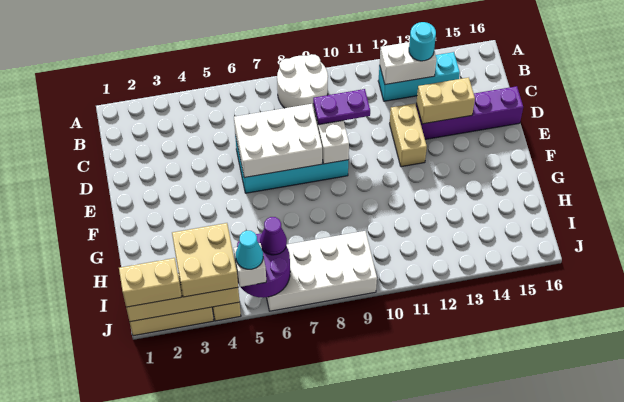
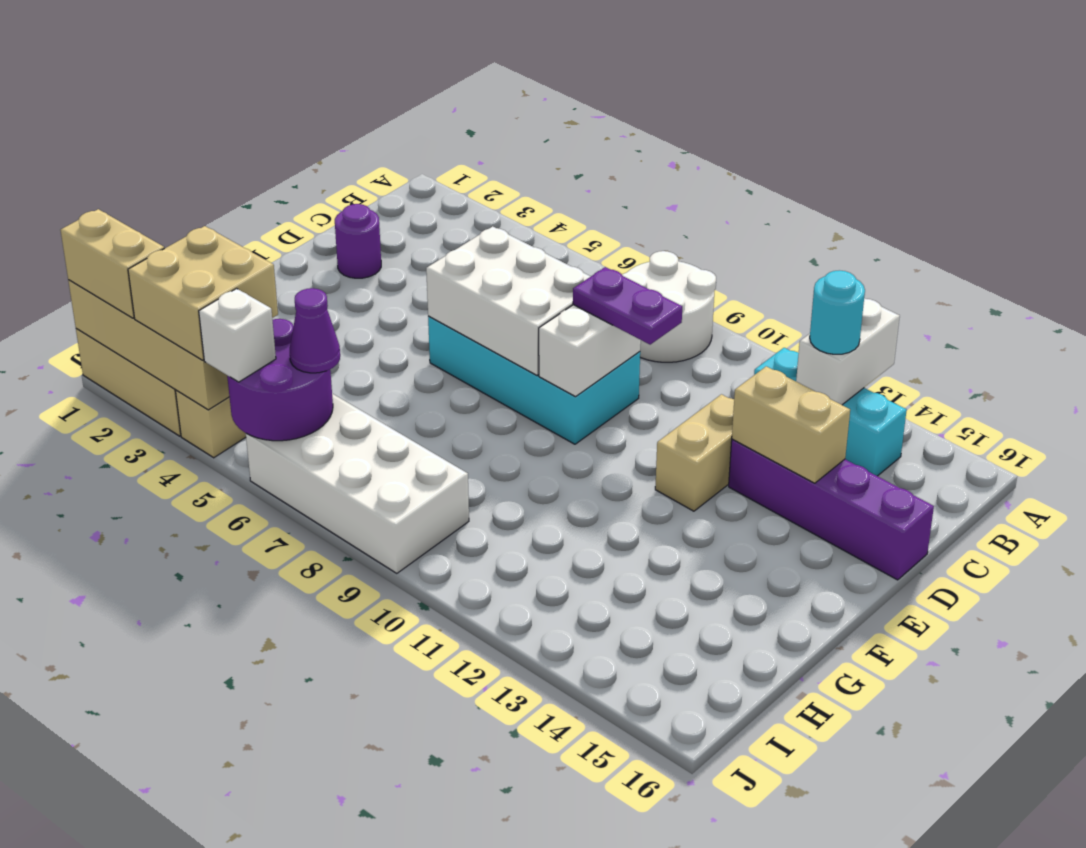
white 1x2 brick [380,42,436,85] -> white 1x2 brick turned to [796,299,900,405]
none -> purple 1x1 round brick [335,204,381,278]
cyan 1x1 cone [236,231,263,269] -> none

